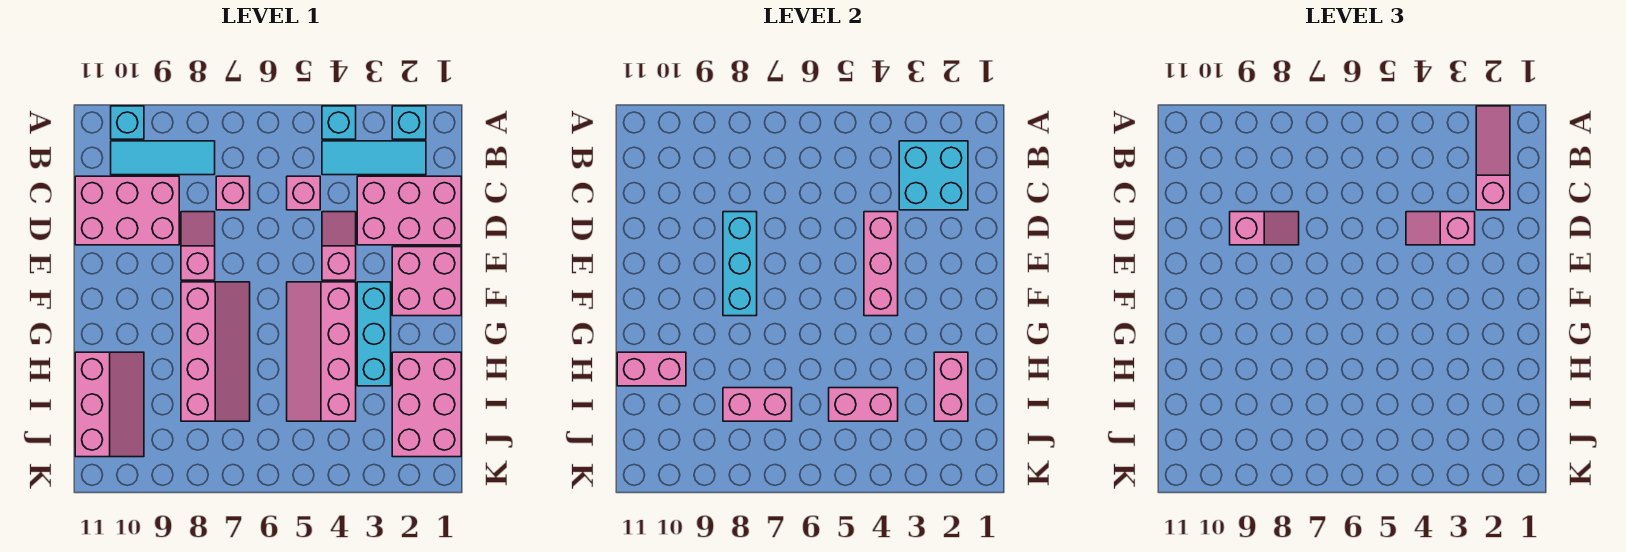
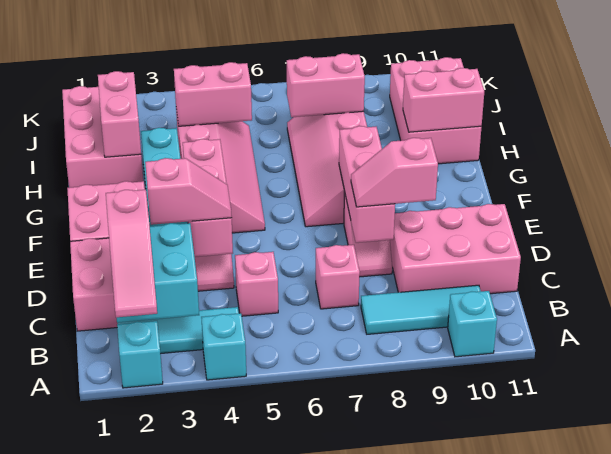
cyan 1x3 brick [723,212,757,316] -> pink 1x3 brick [339,126,395,243]
pink 2x3 slope [75,352,144,457] -> pink 2x3 brick [390,57,481,164]

